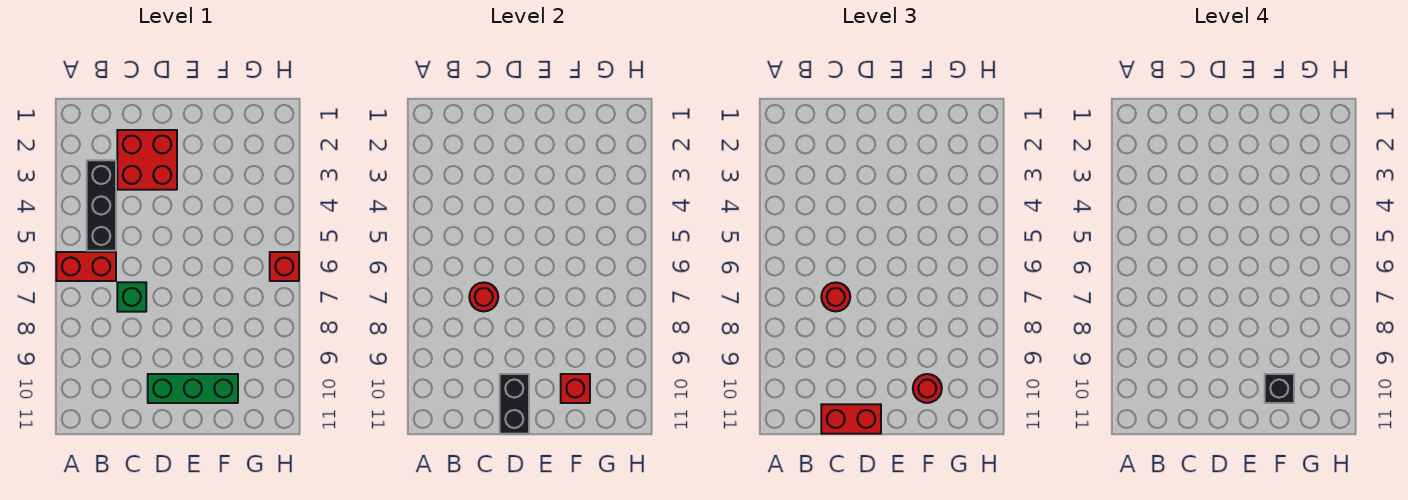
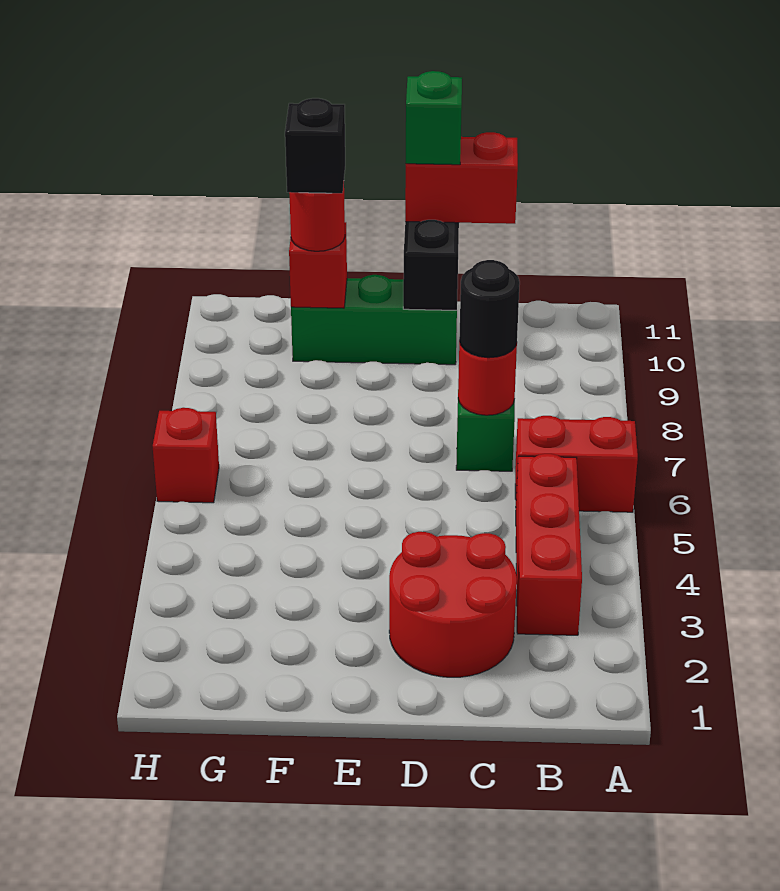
black 1x3 brick [87,160,116,251] -> red 1x3 brick [516,454,582,635]
red 2x2 brick [117,130,177,190] -> red 2x2 round brick [389,532,517,677]
red 1x1 round brick [821,283,850,311] -> black 1x1 round brick [459,260,520,358]
none -> green 1x1 brick [406,71,462,165]

